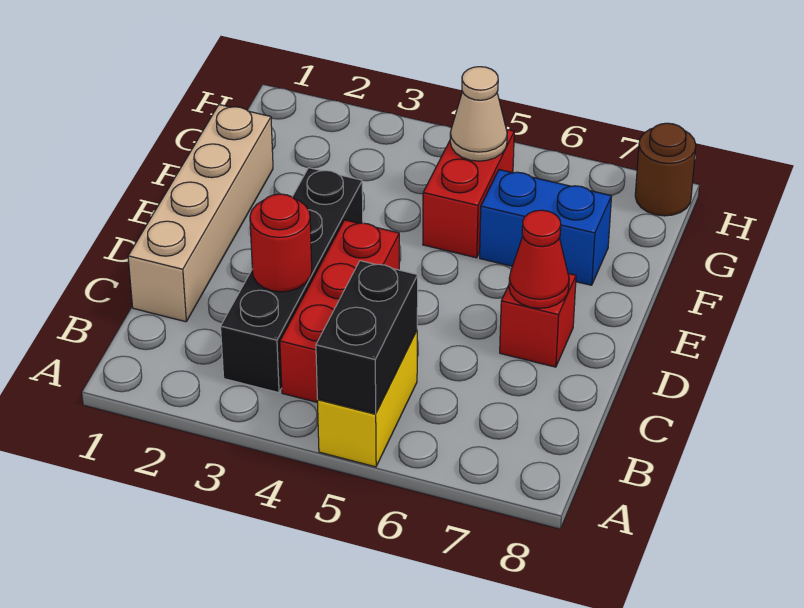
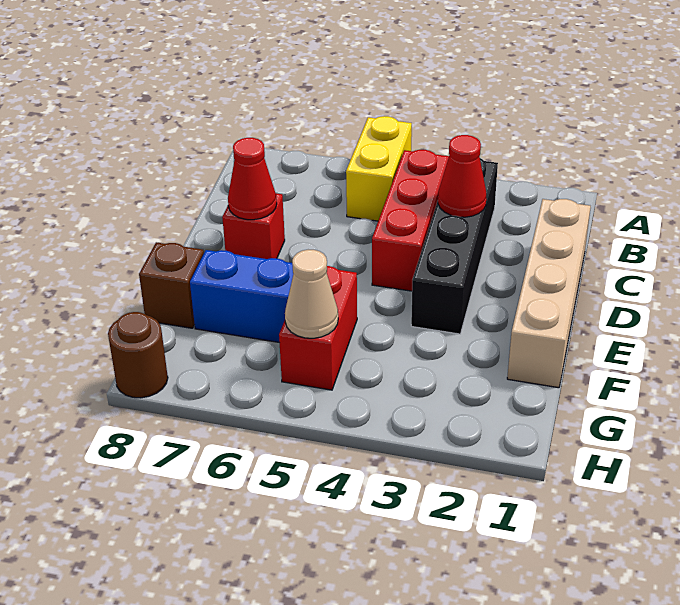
black 1x2 brick [316,261,418,414] -> none
red 1x1 round brick [250,194,312,292] -> red 1x1 cone [438,135,486,217]
none -> brown 1x1 brick [139,242,204,328]

